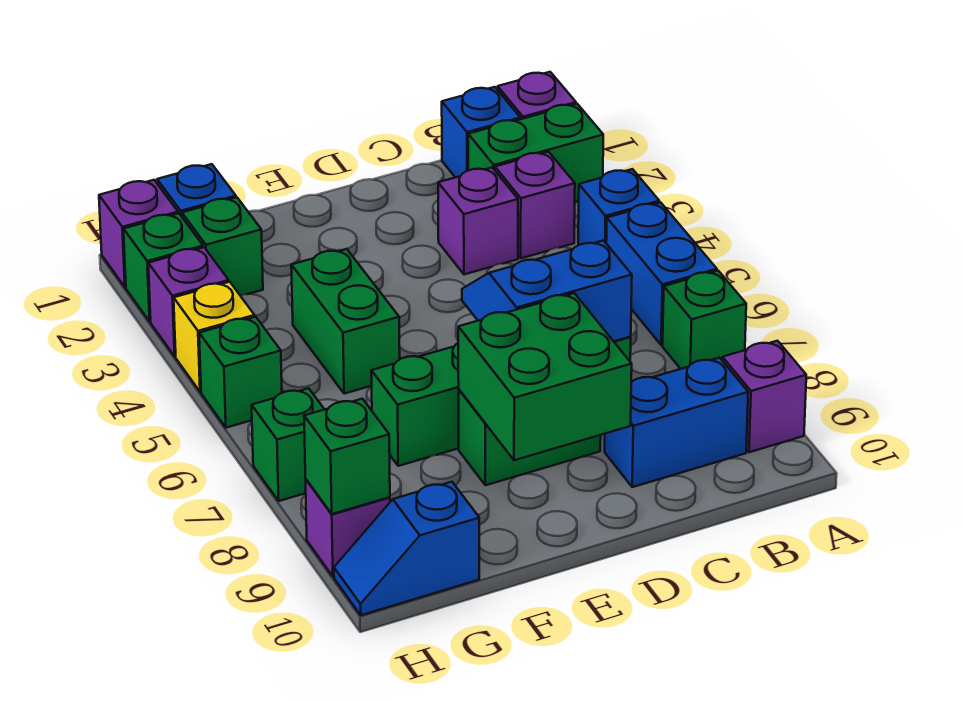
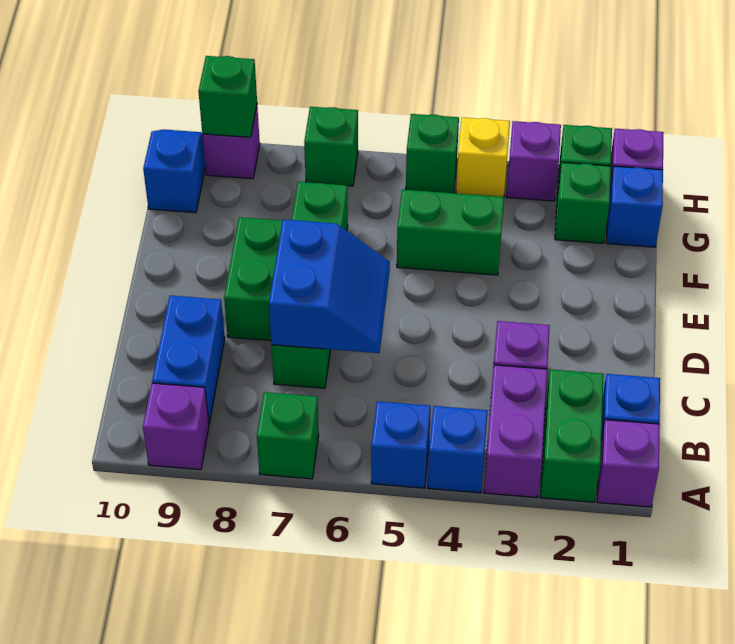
blue 1x2 brick [606,202,717,345] -> blue 1x1 brick [371,401,431,488]
purple 1x1 brick [495,152,575,258] -> purple 1x2 brick [484,365,547,497]
green 2x2 brick [458,293,632,460] -> none

